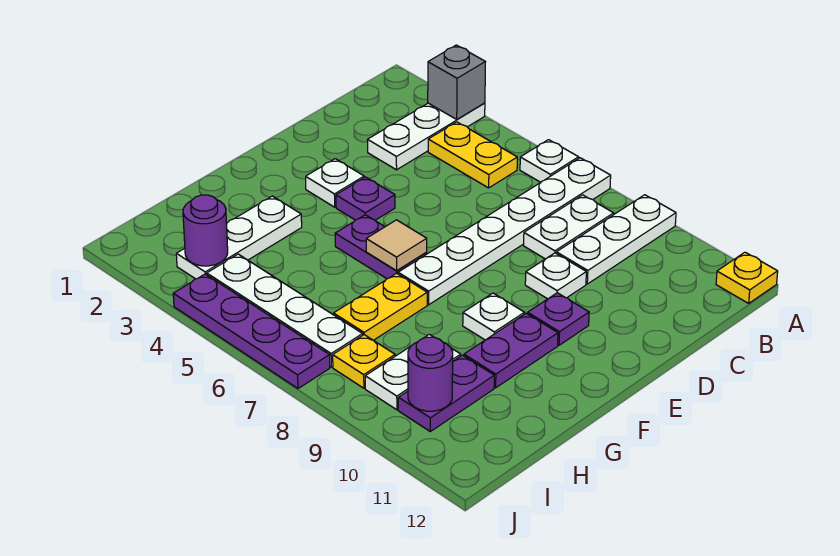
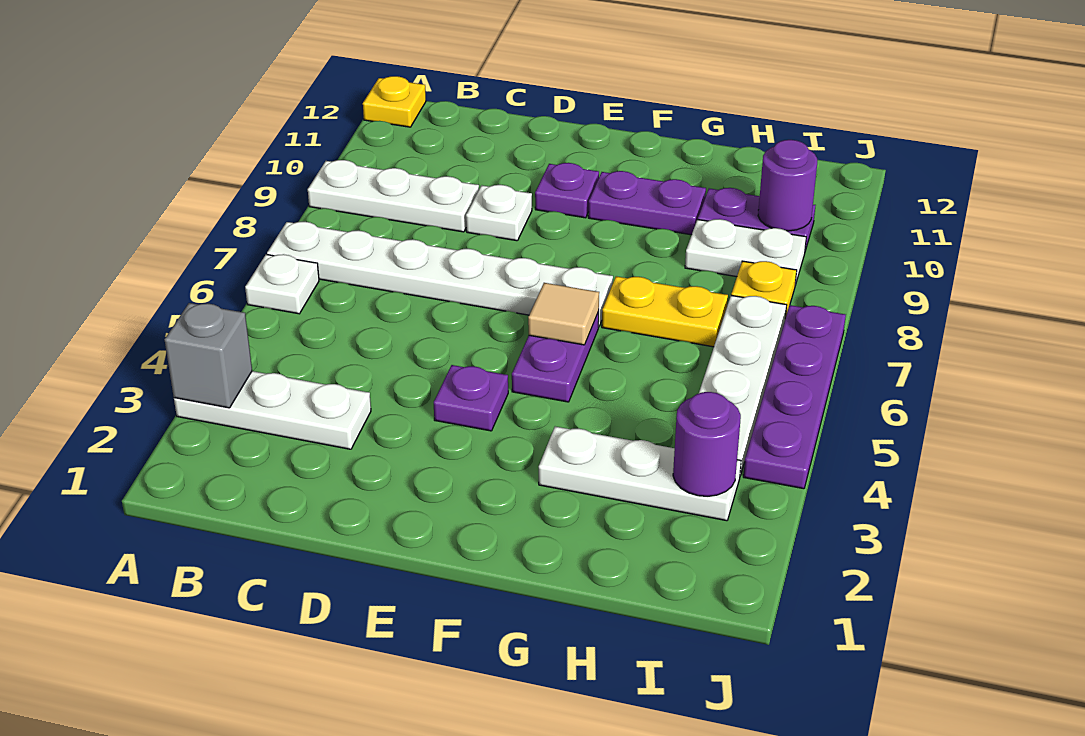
yellow 1x2 plate [428,122,517,188] -> none
white 1x2 plate [524,195,614,259] -> none
white 1x1 plate [306,159,364,207] -> none
white 1x1 plate [463,293,525,340] -> none

